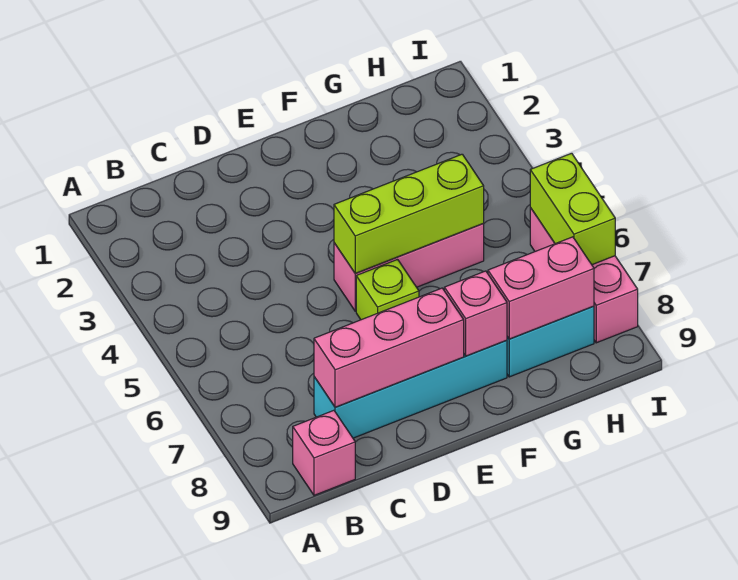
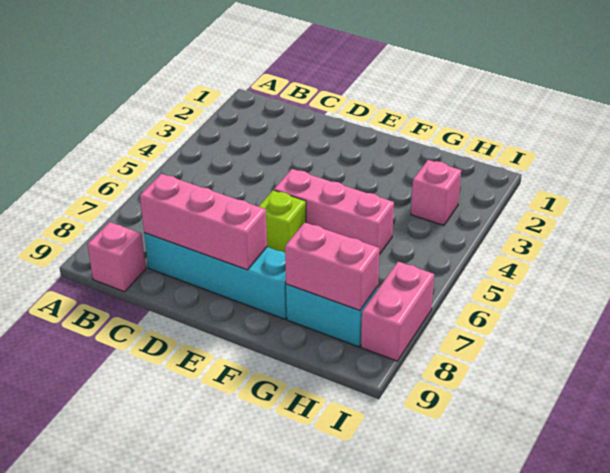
lime 1x3 brick [334,154,484,273] -> none
pink 1x1 brick [444,271,507,356] -> pink 1x1 brick moved to [411,160,461,225]
pink 1x3 brick [530,208,638,343] -> pink 1x2 brick [361,262,434,361]
lime 1x2 brick [530,153,615,265] -> none

